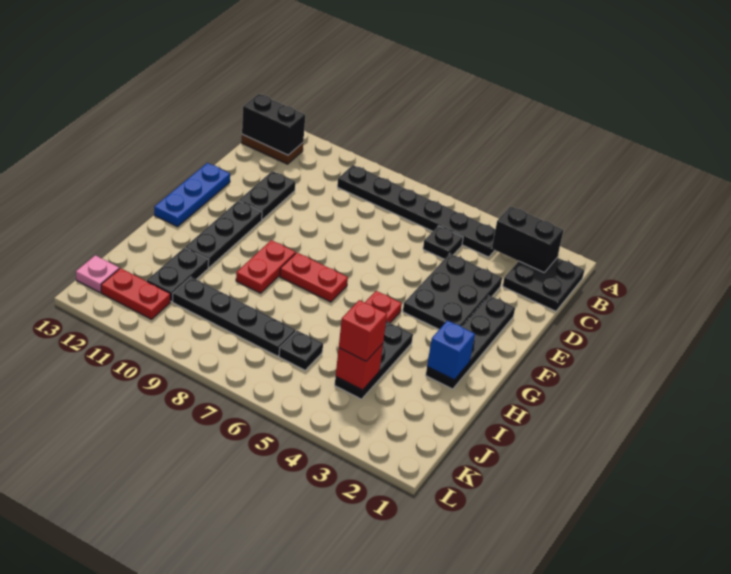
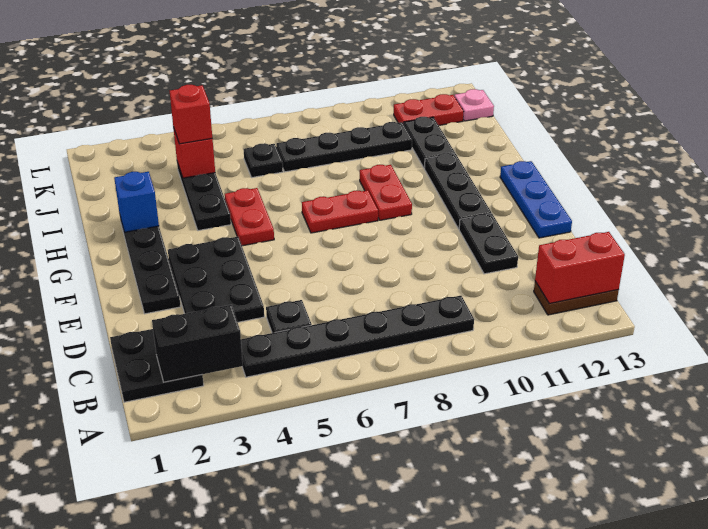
black 1x2 brick [242,94,305,155] -> red 1x2 brick [535,232,625,304]

